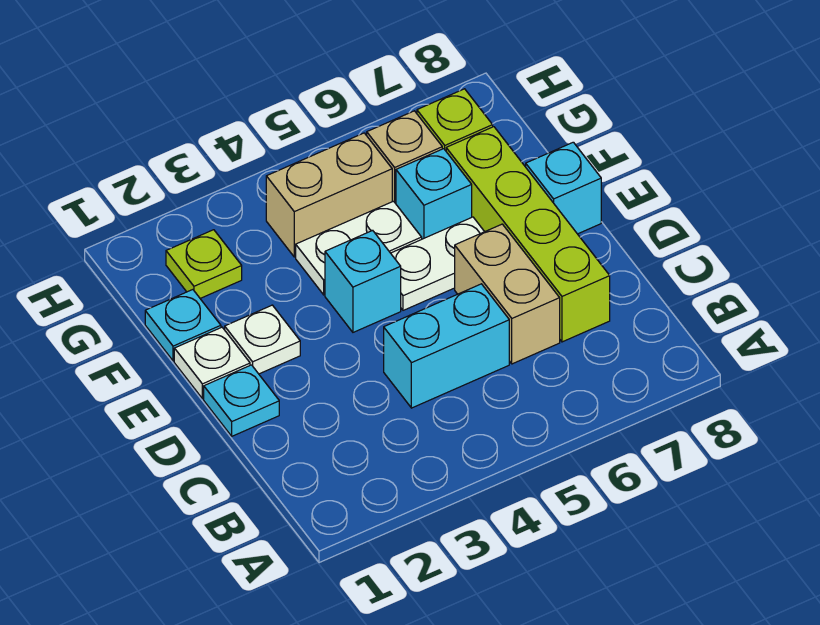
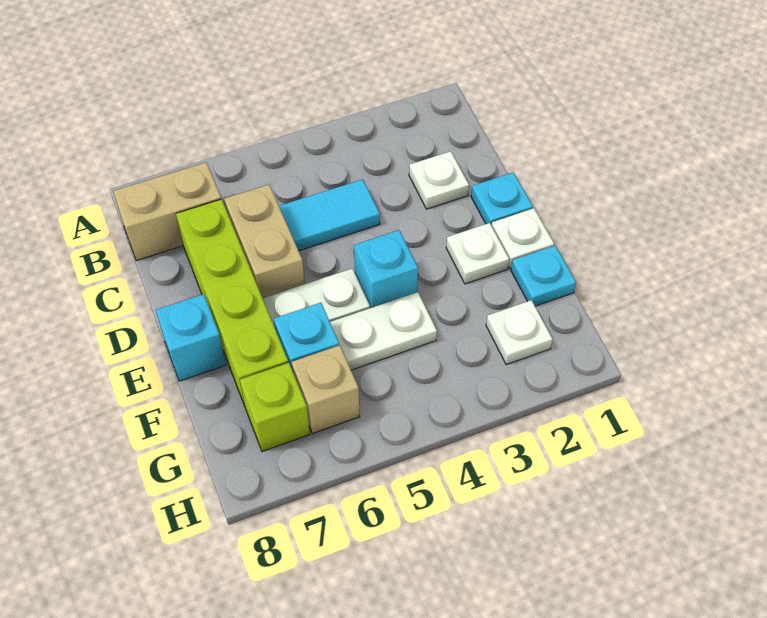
none -> white 1x1 plate [409,151,469,209]
cyan 1x2 brick [384,284,509,408] -> cyan 1x2 tile [279,179,380,251]
lime 1x1 plate [166,230,242,298] -> white 1x1 plate [486,300,553,365]
tan 1x2 brick [266,133,392,257] -> tan 1x2 brick moved to [113,162,221,261]

